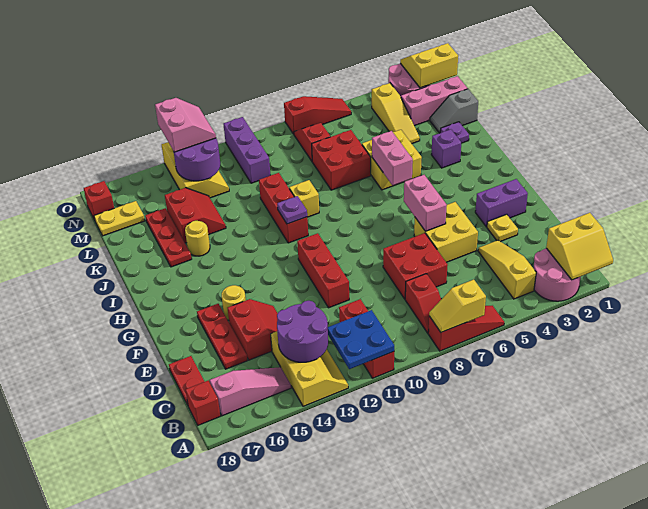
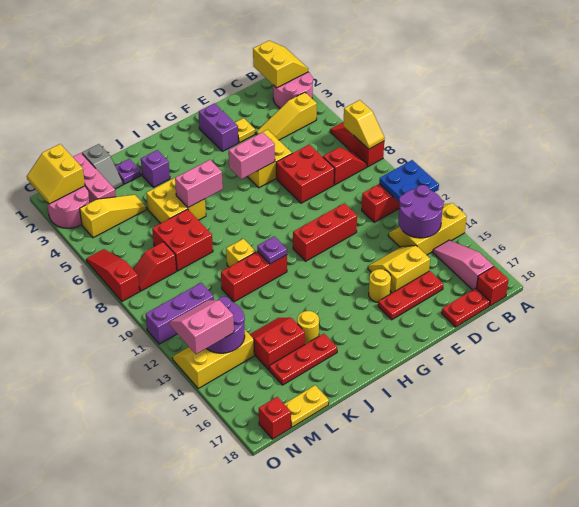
red 2x2 slope [228,299,278,360] -> yellow 2x2 slope [368,245,430,293]
yellow 1x2 plate [94,201,145,236] -> yellow 1x2 plate turned to [284,385,329,427]

